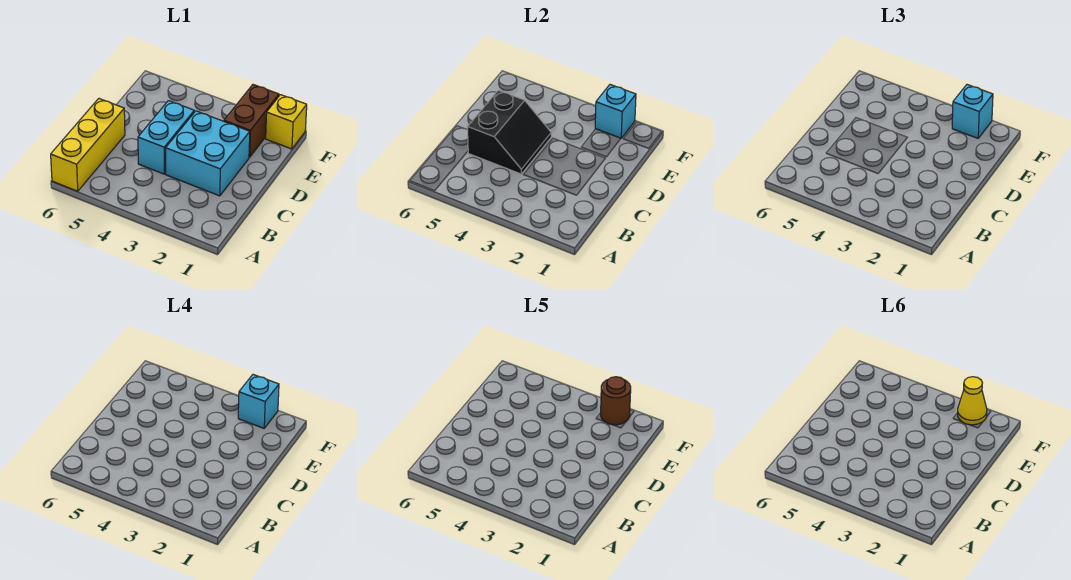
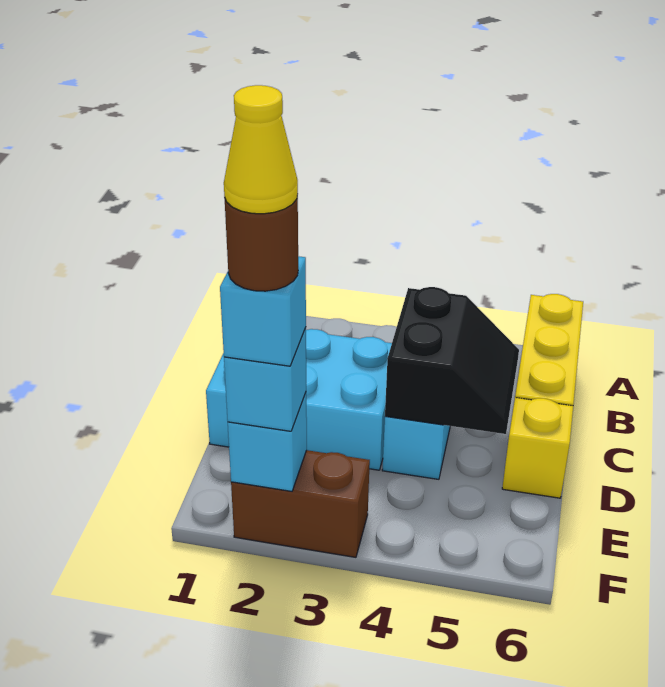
cyan 2x2 brick [166,111,250,196] -> cyan 2x3 brick [206,329,392,470]
black 2x2 slope [468,90,551,174] -> black 2x2 slope turned to [385,287,519,434]
brown 1x2 brick [224,85,279,157] -> brown 1x2 brick turned to [231,450,370,557]
yellow 1x1 brick [266,95,307,149] -> yellow 1x1 brick moved to [502,398,573,498]

